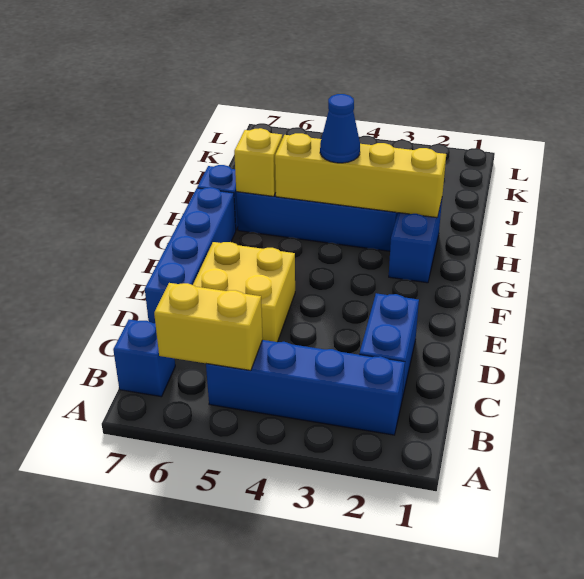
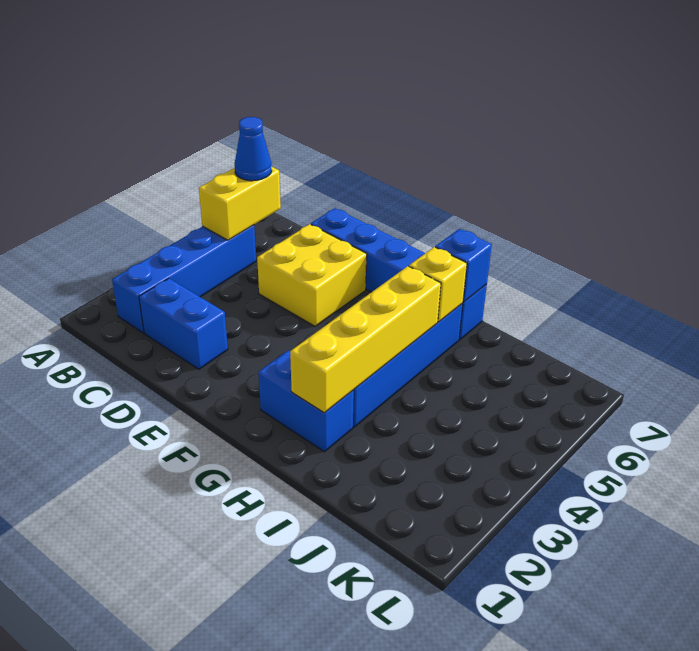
blue 1x1 brick [113,320,175,397] -> blue 1x1 brick moved to [435,229,492,302]
blue 1x1 cone [320,94,360,163] -> blue 1x1 cone moved to [235,117,272,181]

